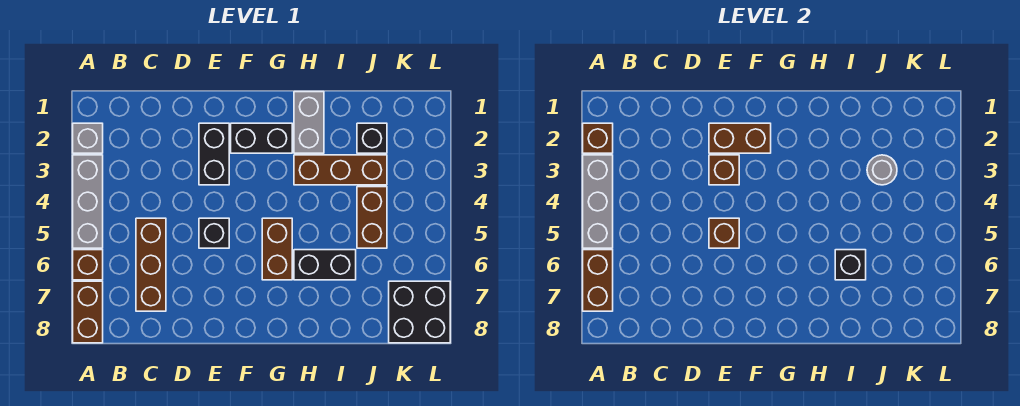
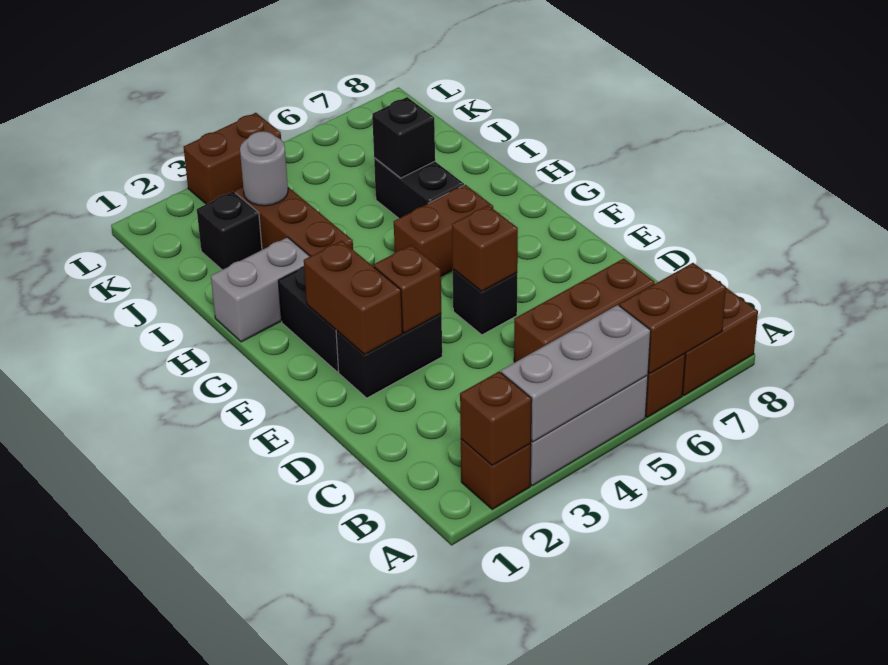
grey 1x1 brick [73,123,103,153] -> brown 1x1 brick [461,439,531,509]
brown 1x2 brick [357,187,387,248] -> brown 1x2 brick moved to [184,113,281,204]
black 2x2 brick [389,281,450,343] -> none

